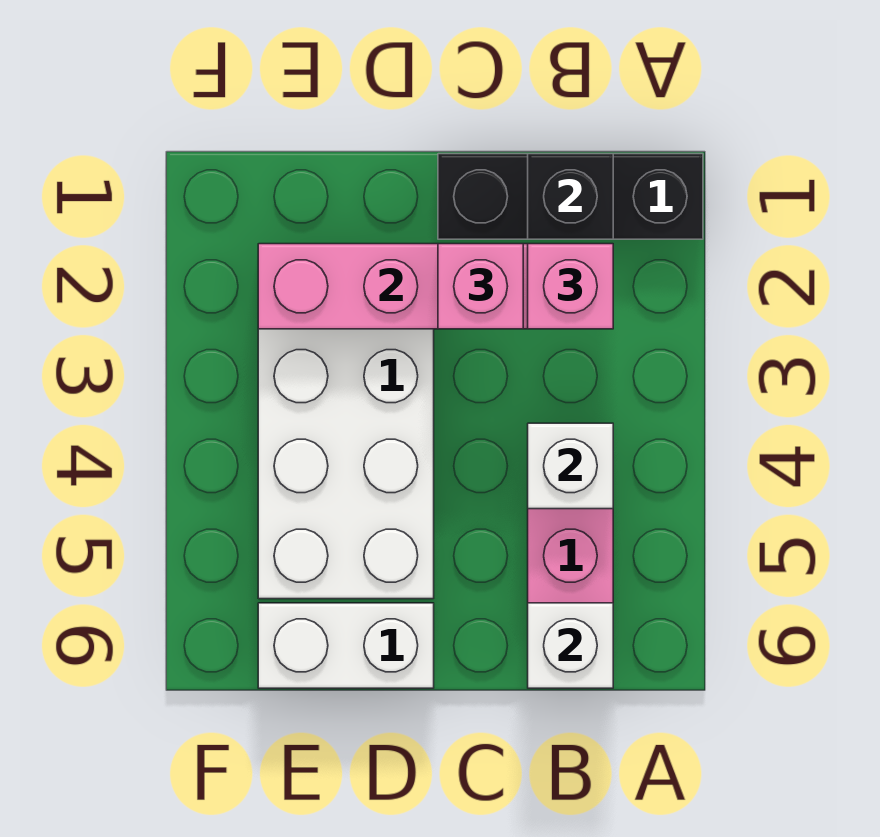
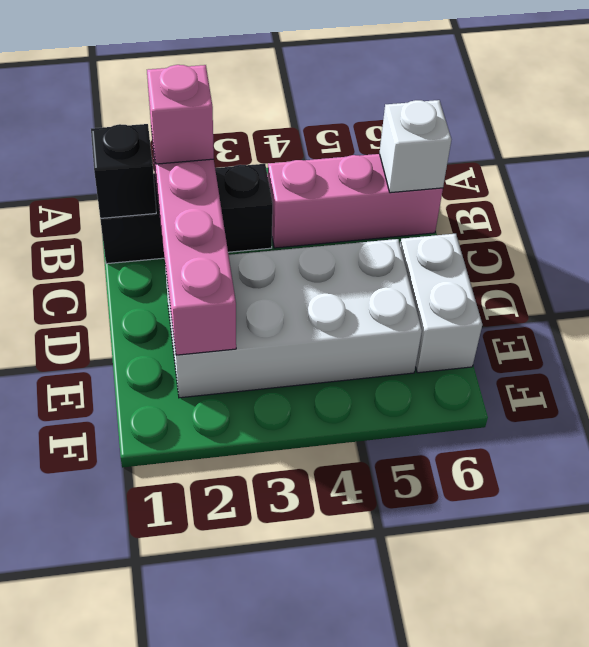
black 1x3 brick [438,154,703,239] -> black 1x3 brick turned to [100,164,273,264]
white 1x1 brick [528,423,613,509] -> none
pink 1x1 brick [438,244,523,329] -> none

